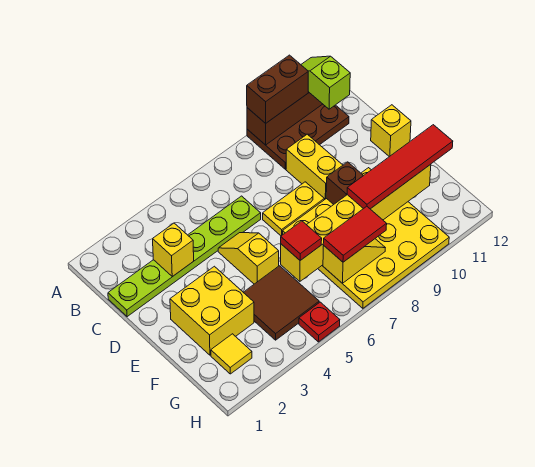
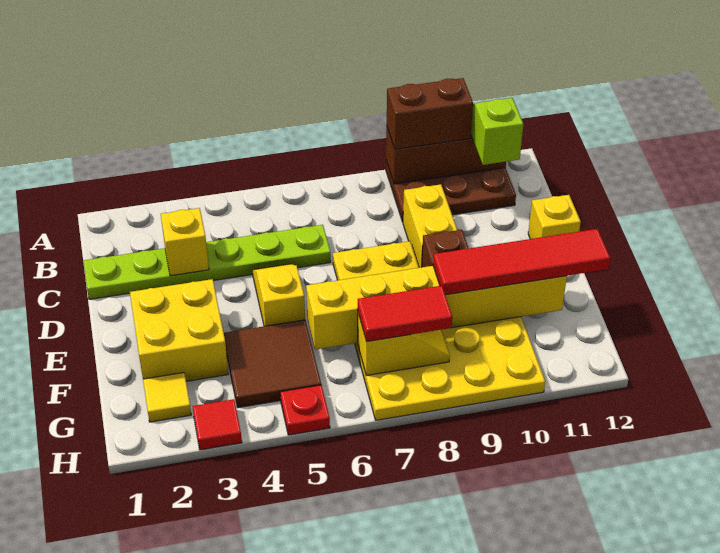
red 1x1 tile [281,221,322,261] -> red 1x1 tile moved to [192,399,242,450]

